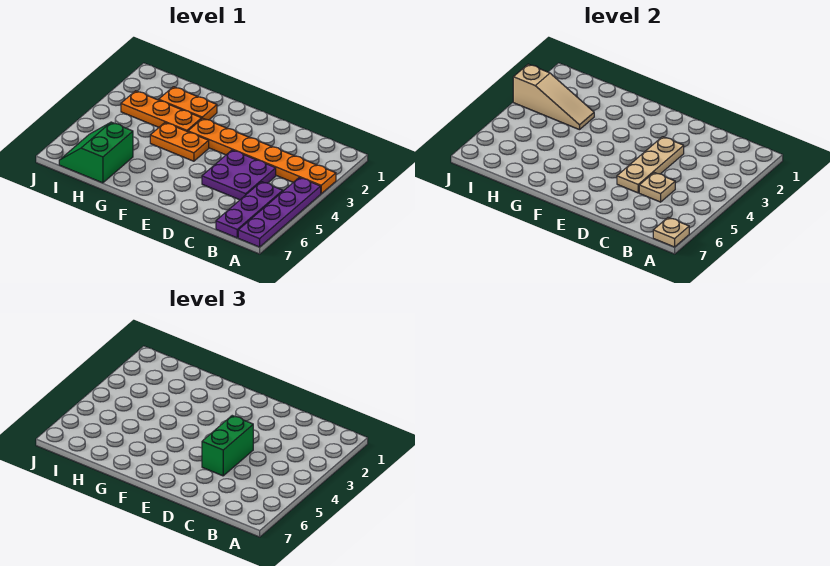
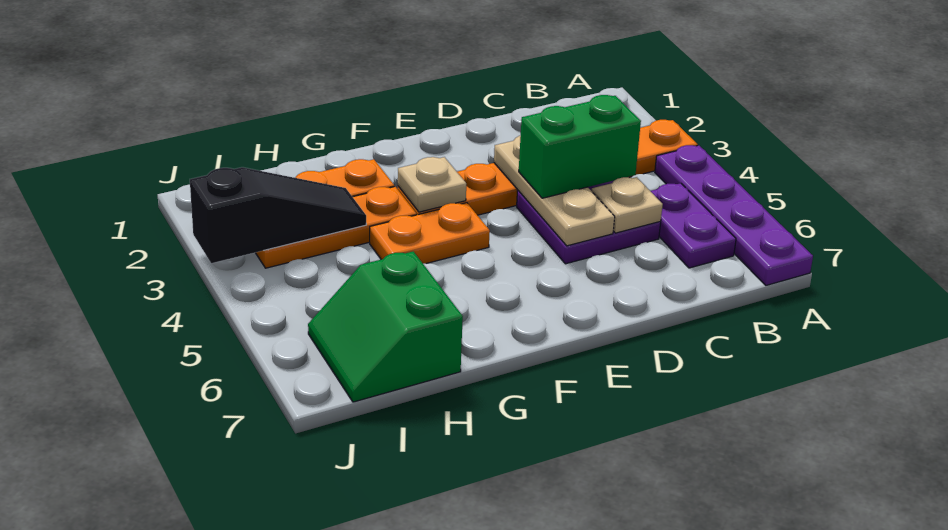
tan 1x1 plate [653,218,689,247] -> tan 1x1 plate moved to [398,157,466,212]
purple 1x3 plate [216,182,283,238] -> purple 1x2 plate [651,183,736,268]
green 1x2 brick [202,416,253,476] -> green 1x2 brick turned to [519,95,641,198]
tan 1x3 slope [513,64,594,130] -> black 1x3 slope [190,167,366,263]

